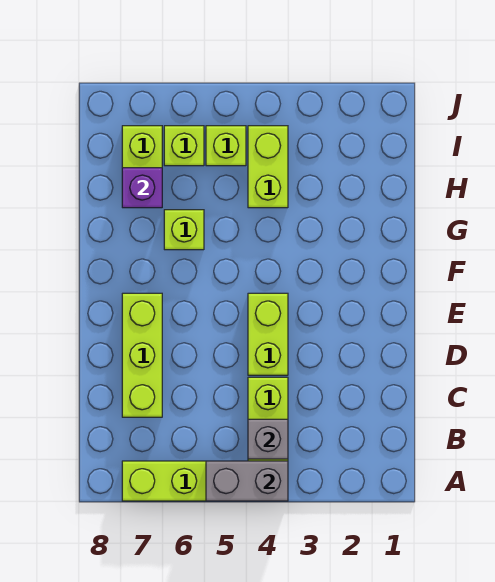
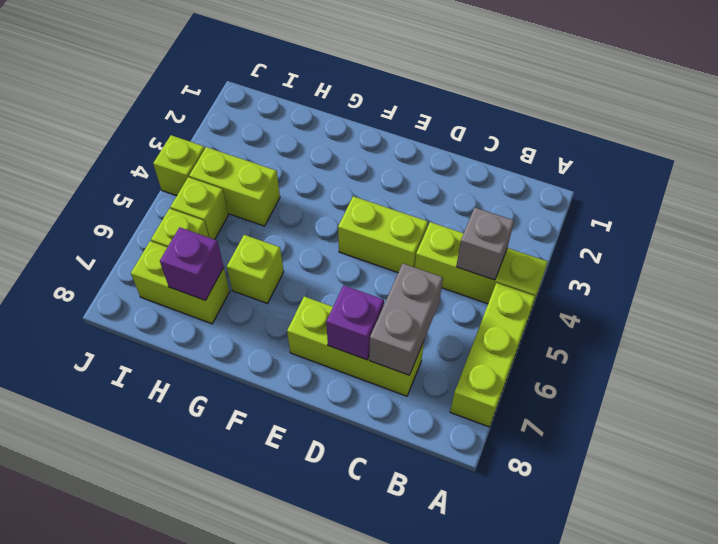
grey 1x2 brick [206,461,288,501] -> grey 1x2 brick moved to [369,264,443,375]
none -> purple 1x1 brick [326,285,384,360]
none -> lime 1x1 brick [153,135,205,196]

